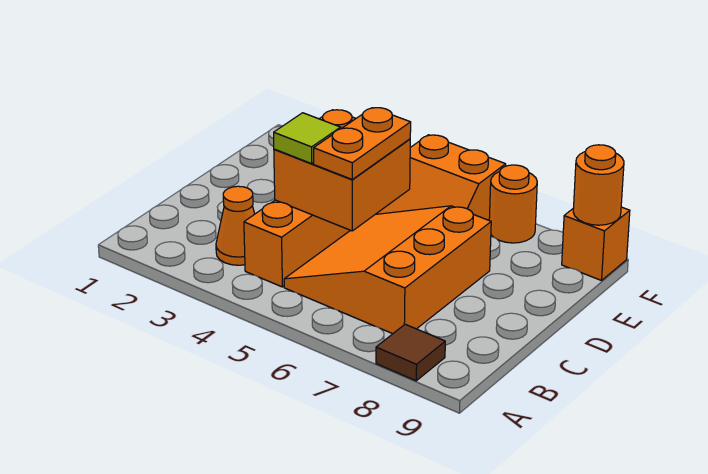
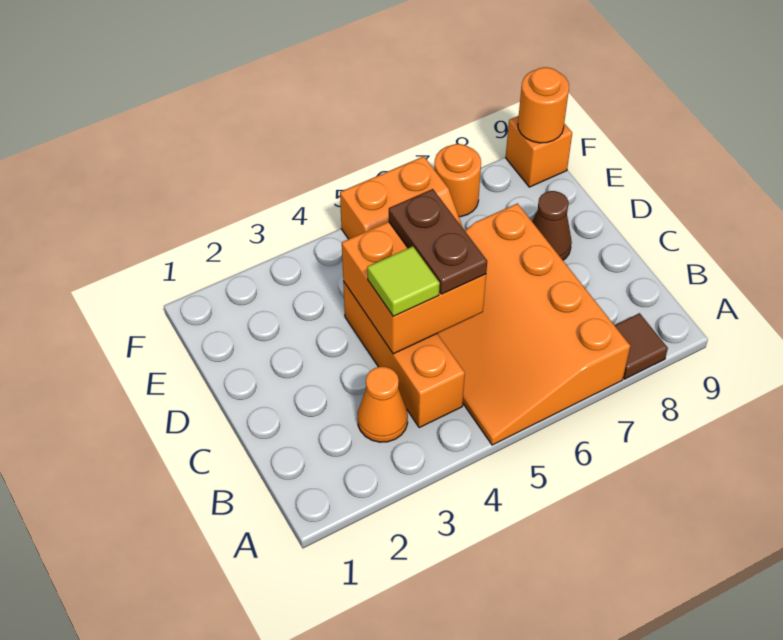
orange 3x3 slope [284,206,491,334] -> orange 3x4 slope [437,203,630,445]
orange 1x2 plate [314,108,411,179] -> brown 1x2 plate [389,189,487,294]
none -> brown 1x1 cone [532,191,572,260]

